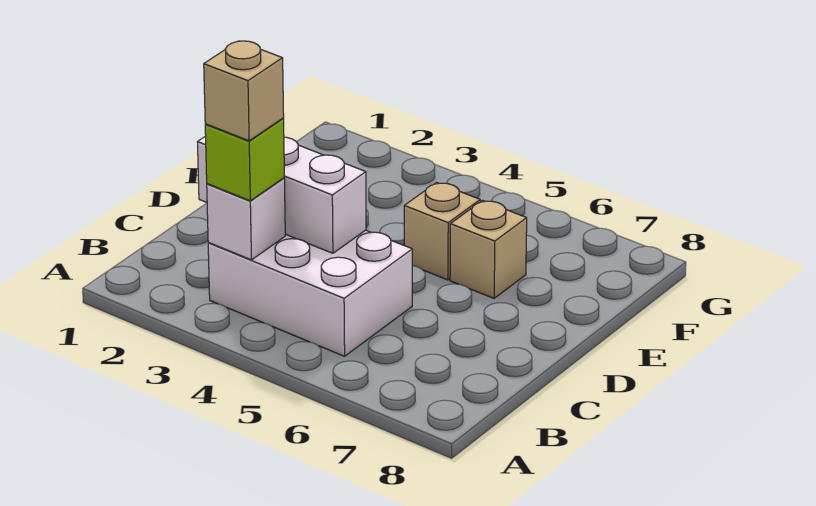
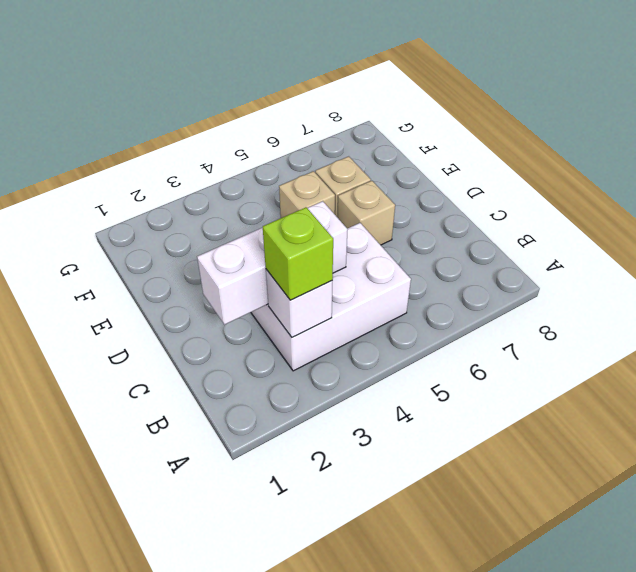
tan 1x1 brick [204,41,284,141] -> tan 1x1 brick moved to [337,181,395,245]

